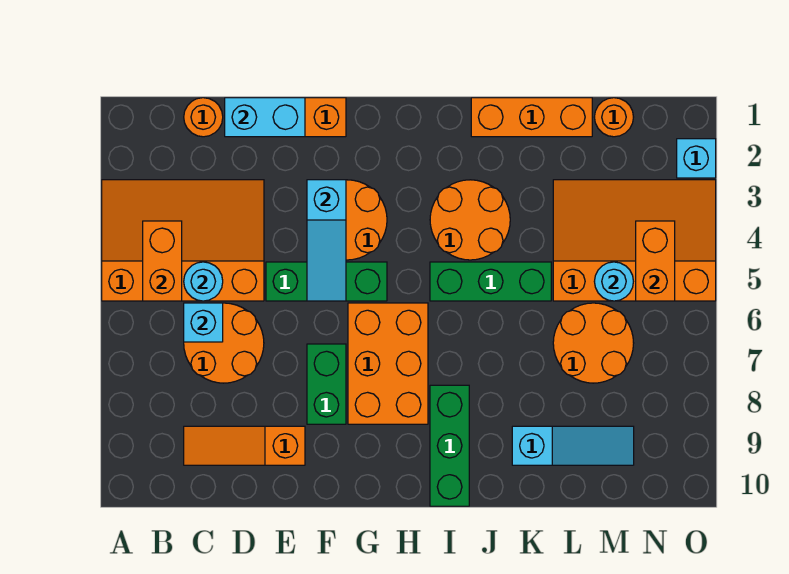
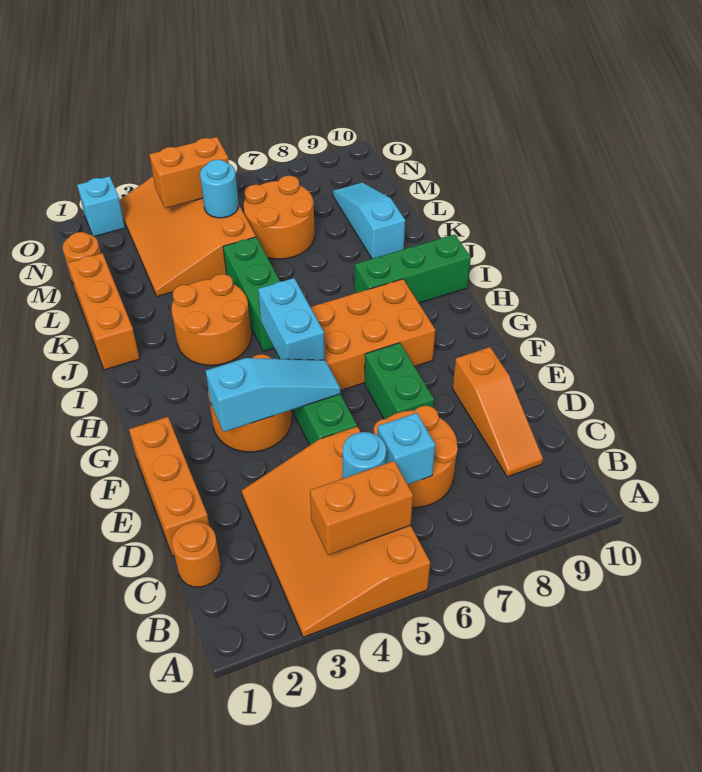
cyan 1x2 brick [225,98,305,137] -> cyan 1x2 brick moved to [258,278,325,360]
green 1x2 brick [307,344,346,424] -> green 1x2 brick turned to [365,343,434,419]

